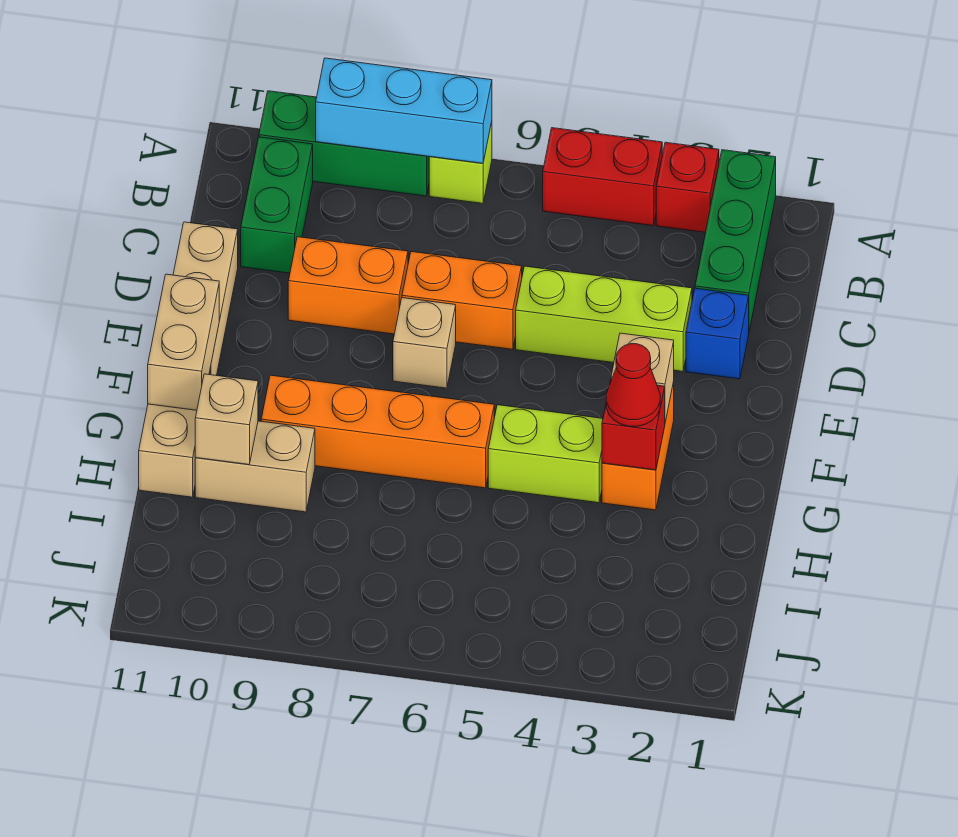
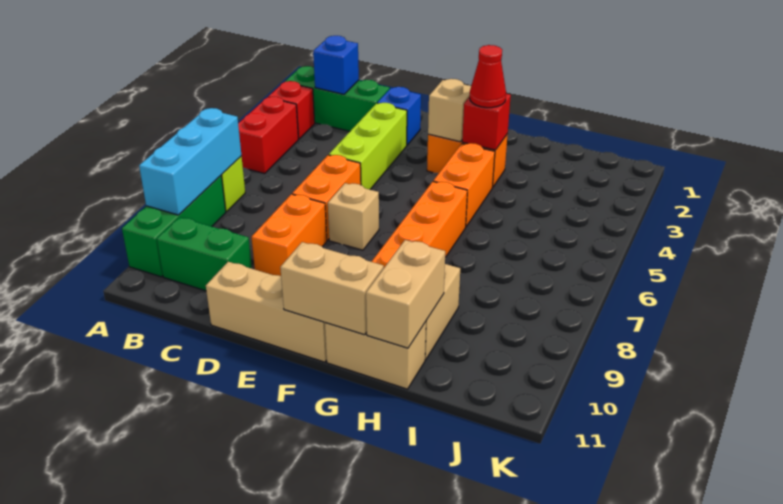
none -> blue 1x1 brick [313,36,359,94]
lime 1x2 brick [488,405,603,503] -> orange 1x2 brick [433,143,495,226]
tan 1x1 brick [195,374,258,464] -> tan 1x2 brick [366,240,445,348]

